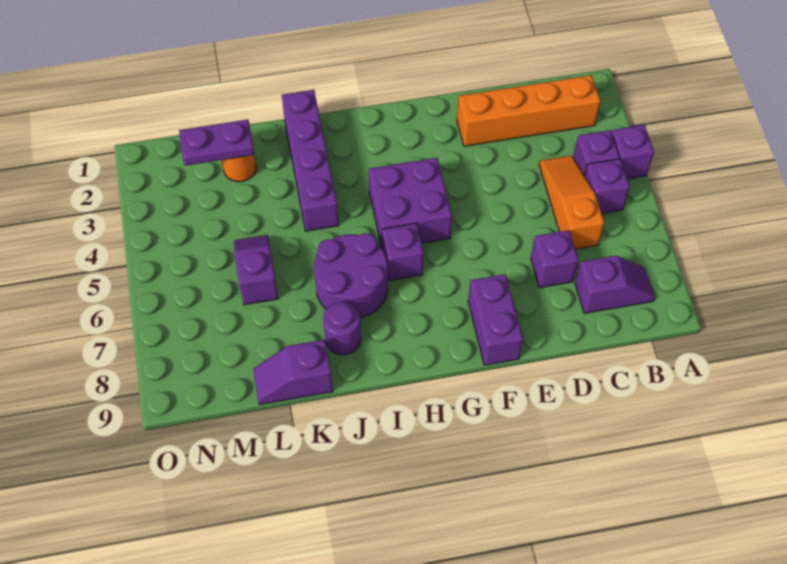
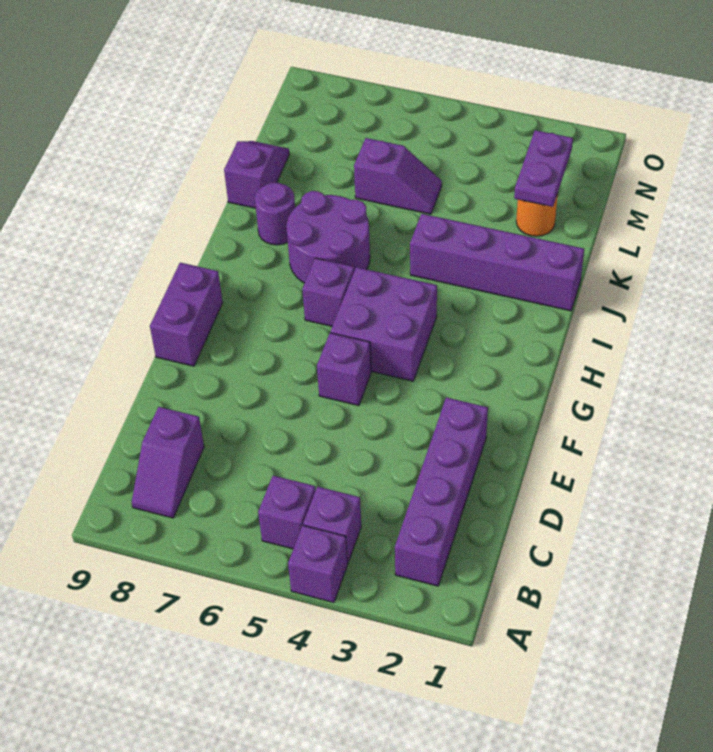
orange 1x4 brick [457,75,601,146] -> purple 1x4 brick [395,397,488,586]
orange 1x3 slope [539,155,604,249] -> none
purple 1x1 brick [531,230,578,288] -> purple 1x1 brick moved to [317,333,371,406]
purple 1x2 brick [468,274,523,365] -> purple 1x2 brick turned to [150,263,223,366]

